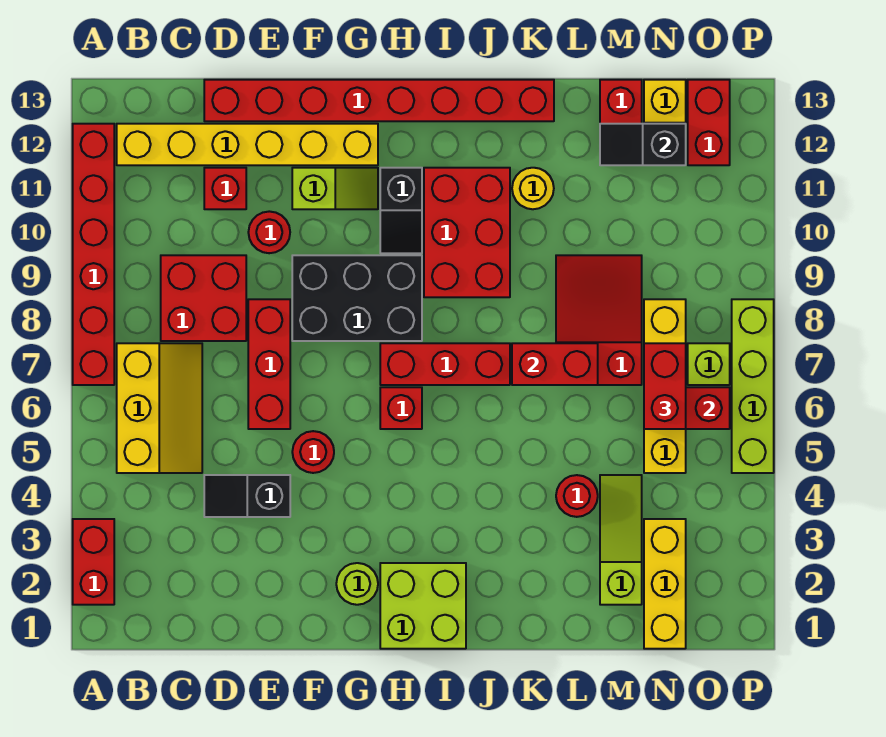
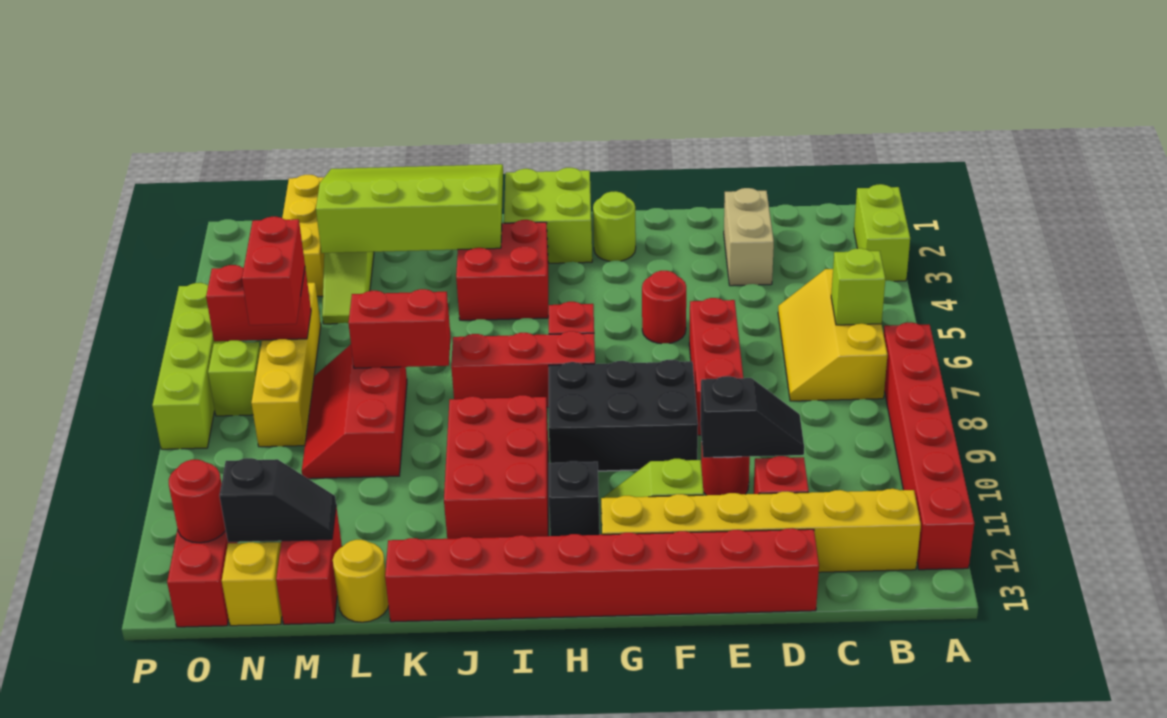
red 1x2 brick [73,519,114,605] -> lime 1x2 brick [854,184,910,281]
none -> lime 1x1 brick [831,248,885,325]
red 2x2 brick [161,255,246,341] -> red 2x2 brick moved to [456,220,548,320]
none -> tan 1x2 brick [724,188,774,286]
black 1x2 slope [204,475,290,517] -> black 1x2 slope moved to [700,376,804,458]
none -> lime 3x4 slope [316,164,503,253]
yellow 1x1 round brick [512,168,554,209] -> yellow 1x1 round brick moved to [333,540,388,622]
red 1x1 round brick [556,475,598,517] -> red 1x1 round brick moved to [169,460,226,543]
red 2x3 slope [556,255,642,385] -> red 2x3 slope turned to [302,344,407,479]

